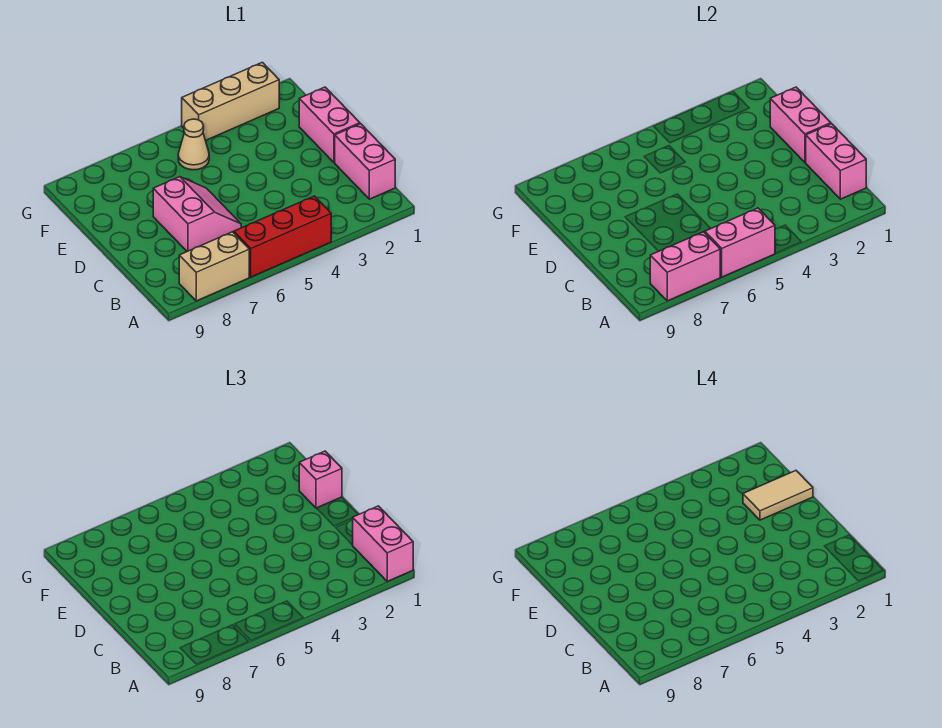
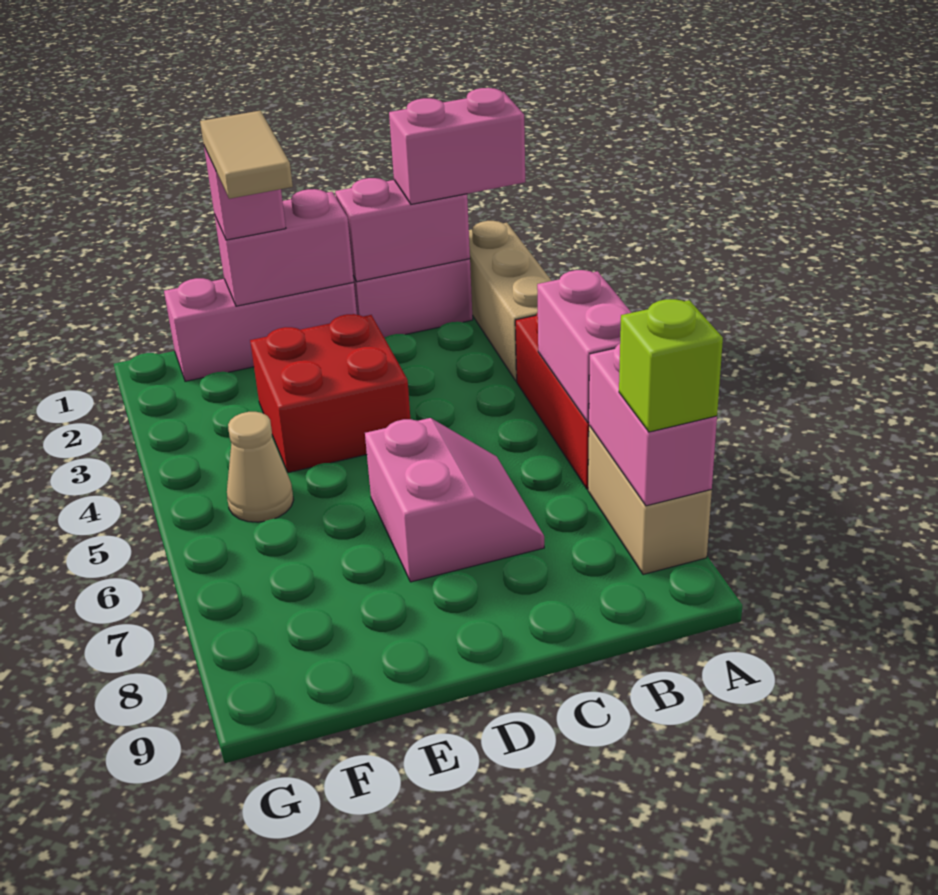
none -> lime 1x1 brick [619,299,723,432]
pink 2x2 slope [153,177,241,251] -> pink 2x2 slope turned to [365,418,544,582]
pink 1x2 brick [299,87,360,162] -> pink 1x3 brick [164,278,357,381]
none -> red 2x2 brick [250,314,410,473]
tan 1x3 brick [182,62,279,140] -> tan 1x3 brick moved to [469,221,551,381]

